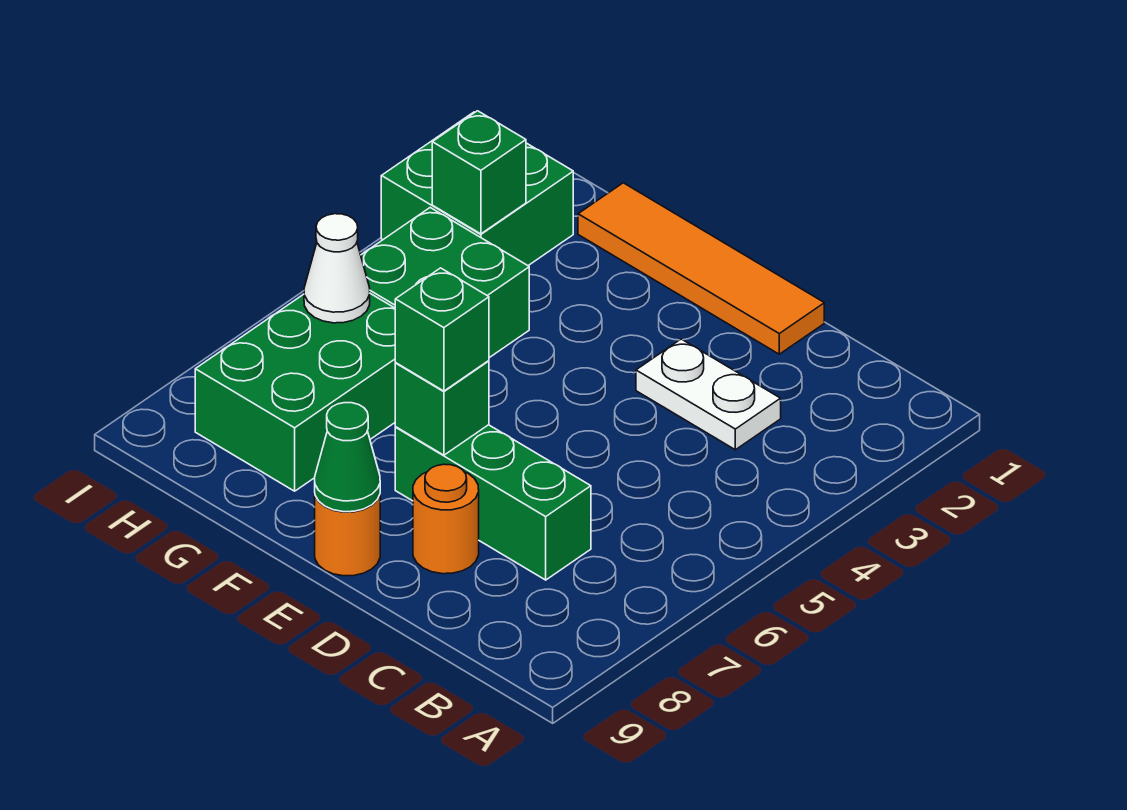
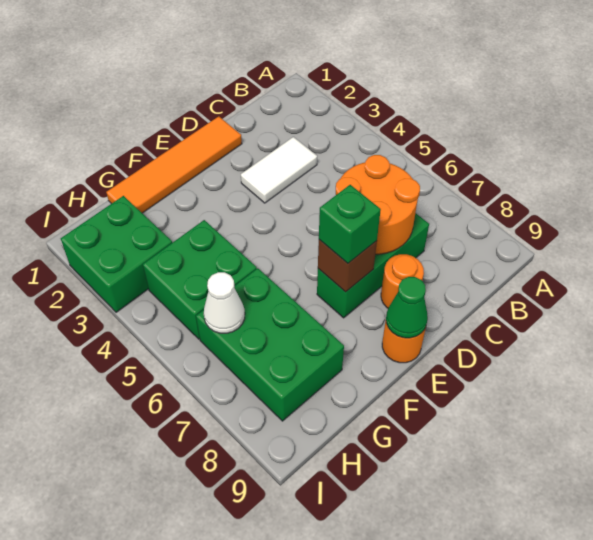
white 1x2 plate [636,339,781,450] -> white 1x2 tile [241,137,317,203]
none -> orange 2x2 round brick [336,155,420,254]
green 1x1 brick [395,361,489,455] -> brown 1x1 brick [318,240,377,292]
green 1x1 brick [432,111,526,234] -> none

